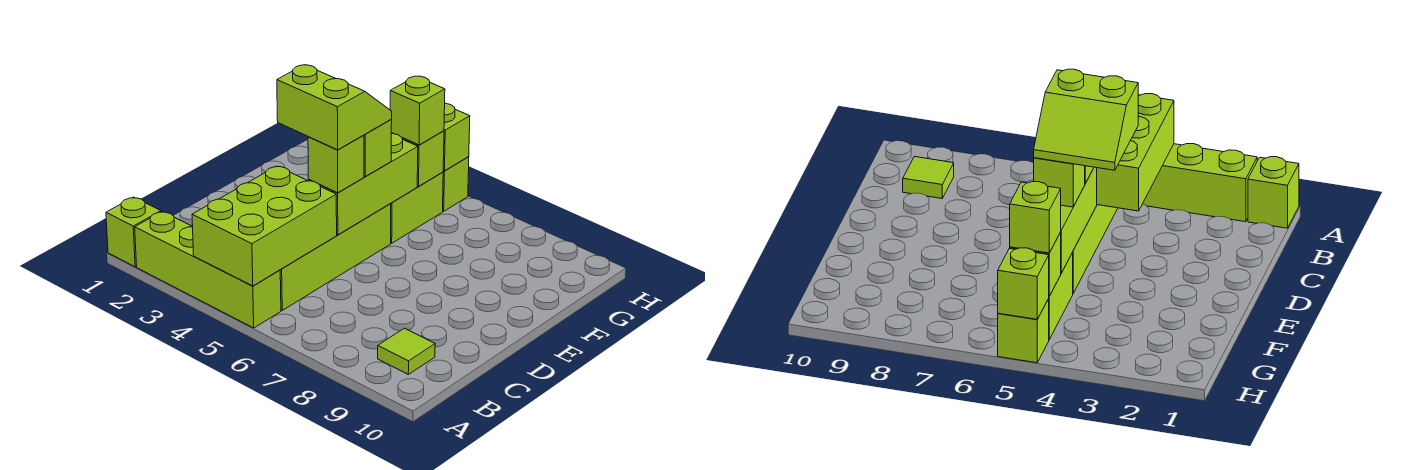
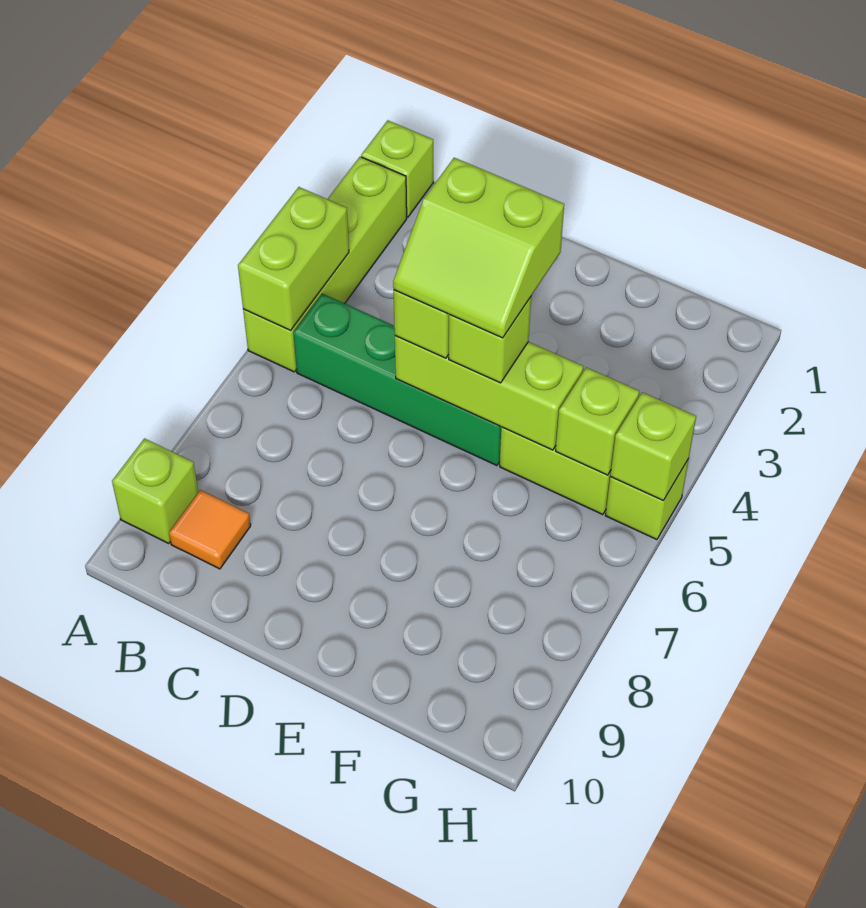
lime 2x3 brick [192,166,337,286] -> lime 1x2 brick [238,187,349,330]
lime 1x4 brick [280,204,391,310] -> green 1x4 brick [293,294,501,466]
lime 1x1 tile [378,328,435,374] -> orange 1x1 tile [169,490,251,569]
lime 2x2 slope [277,65,392,150] -> lime 2x2 slope turned to [393,158,564,338]
lime 1x1 brick [390,76,445,145] -> lime 1x1 brick moved to [112,439,198,543]

